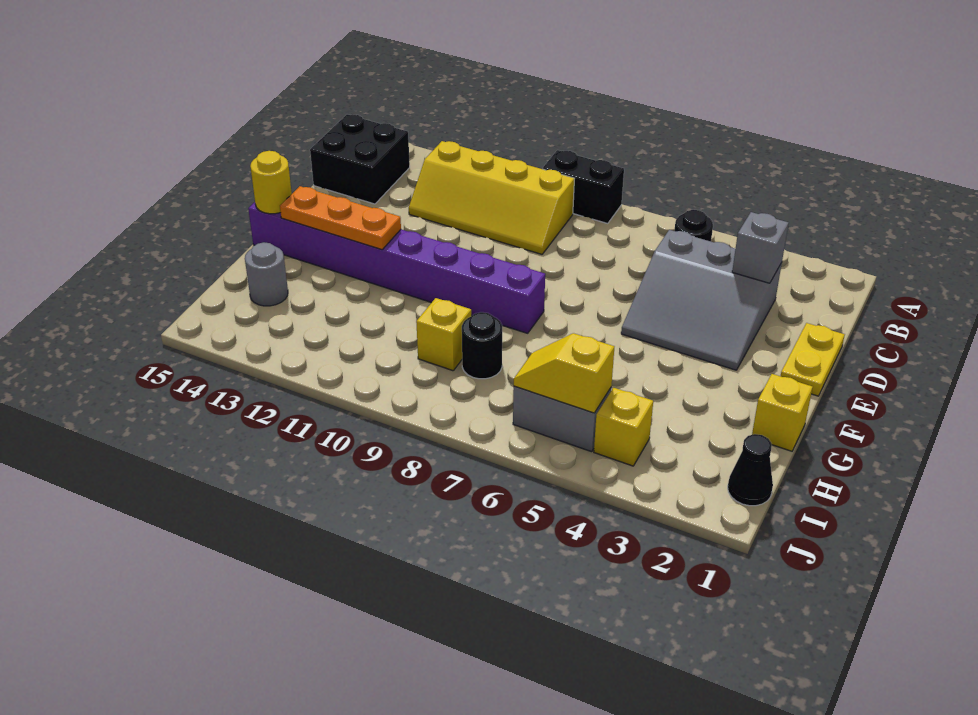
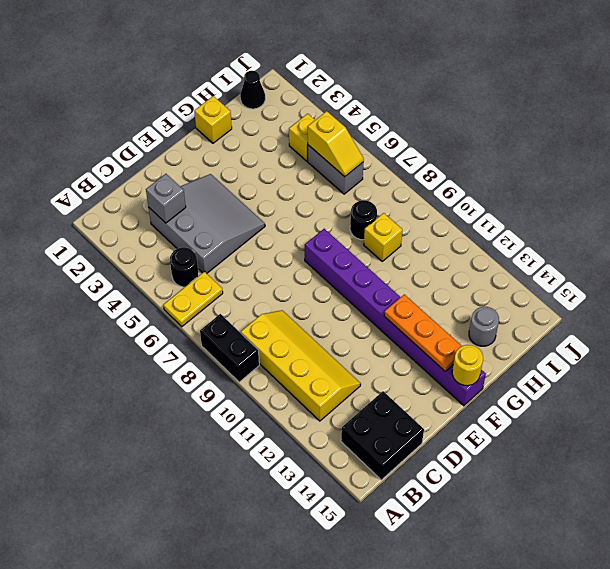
yellow 1x2 plate [781,323,845,396] -> yellow 1x2 plate moved to [163,271,223,327]

